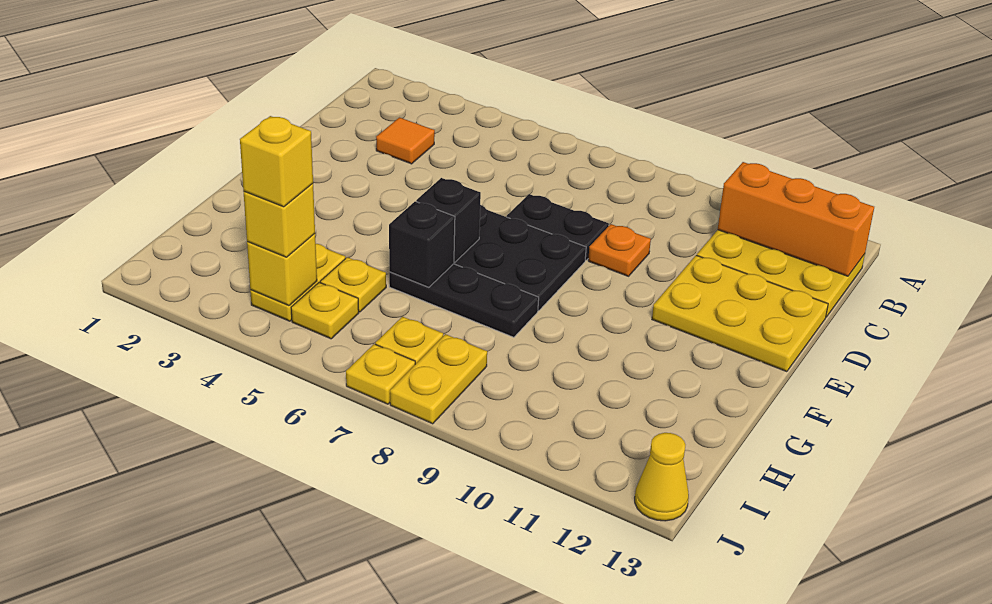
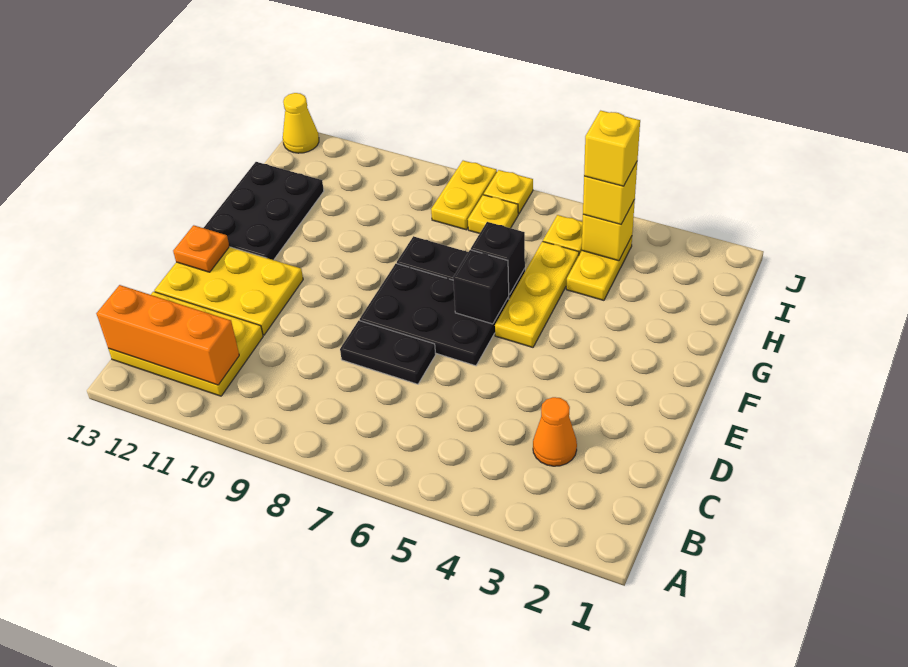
orange 1x1 tile [376,118,435,164] -> orange 1x1 cone [533,397,577,466]
orange 1x1 plate [588,224,651,276] -> orange 1x1 plate moved to [173,225,229,272]
none -> black 2x3 plate [204,162,324,260]
yellow 1x1 plate [320,257,386,312] -> yellow 1x3 plate [495,241,579,347]

